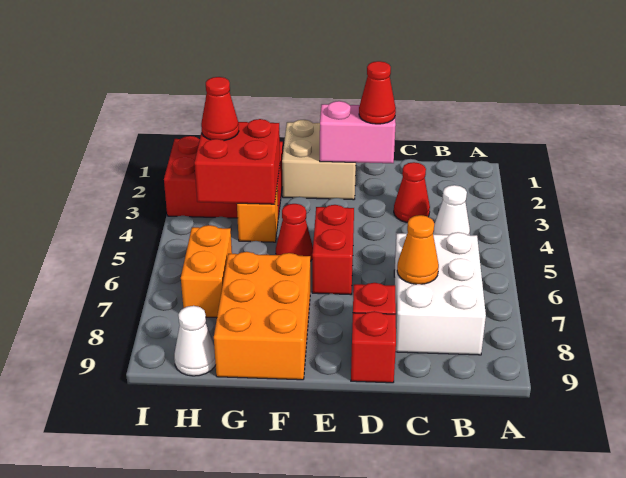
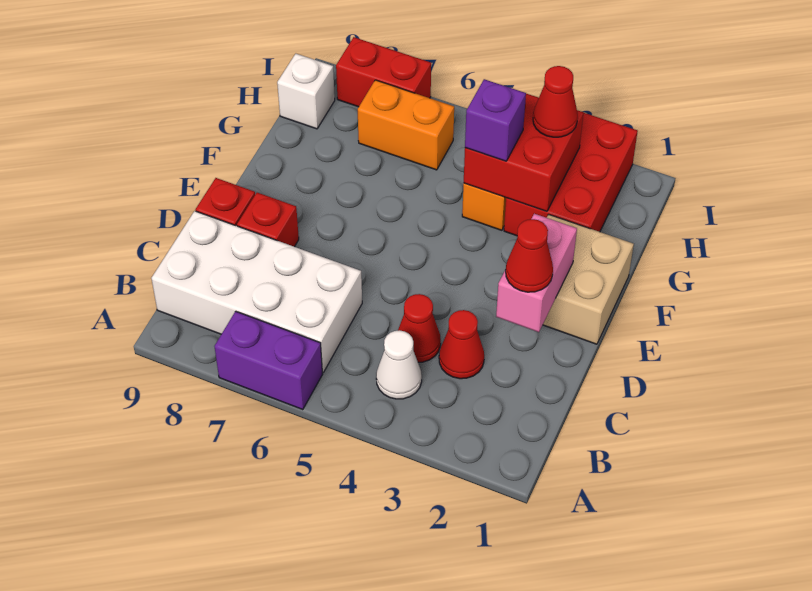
none -> purple 1x2 brick [214,311,323,410]
white 2x3 brick [394,232,486,355] -> white 2x4 brick [151,211,362,372]
orange 1x1 cone [397,215,439,284] -> none
red 1x2 brick [312,205,354,295] -> red 1x2 brick moved to [336,37,431,107]
red 1x1 cone [276,204,313,261] -> red 1x1 cone moved to [398,294,441,362]
orange 2x3 brick [214,252,310,380] -> none
none -> purple 1x1 brick [465,79,526,161]
white 1x1 cone [174,306,216,376] -> white 1x1 brick [277,54,335,129]

